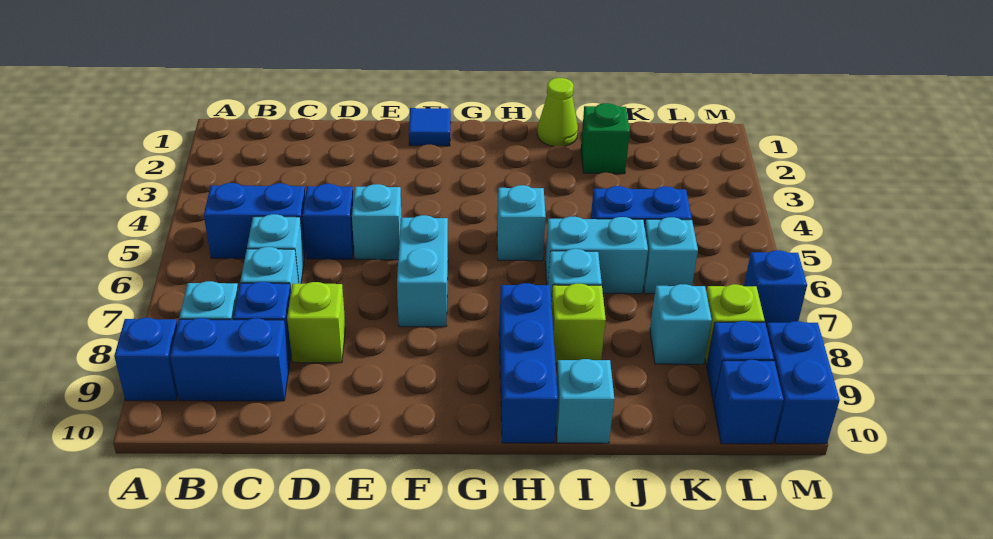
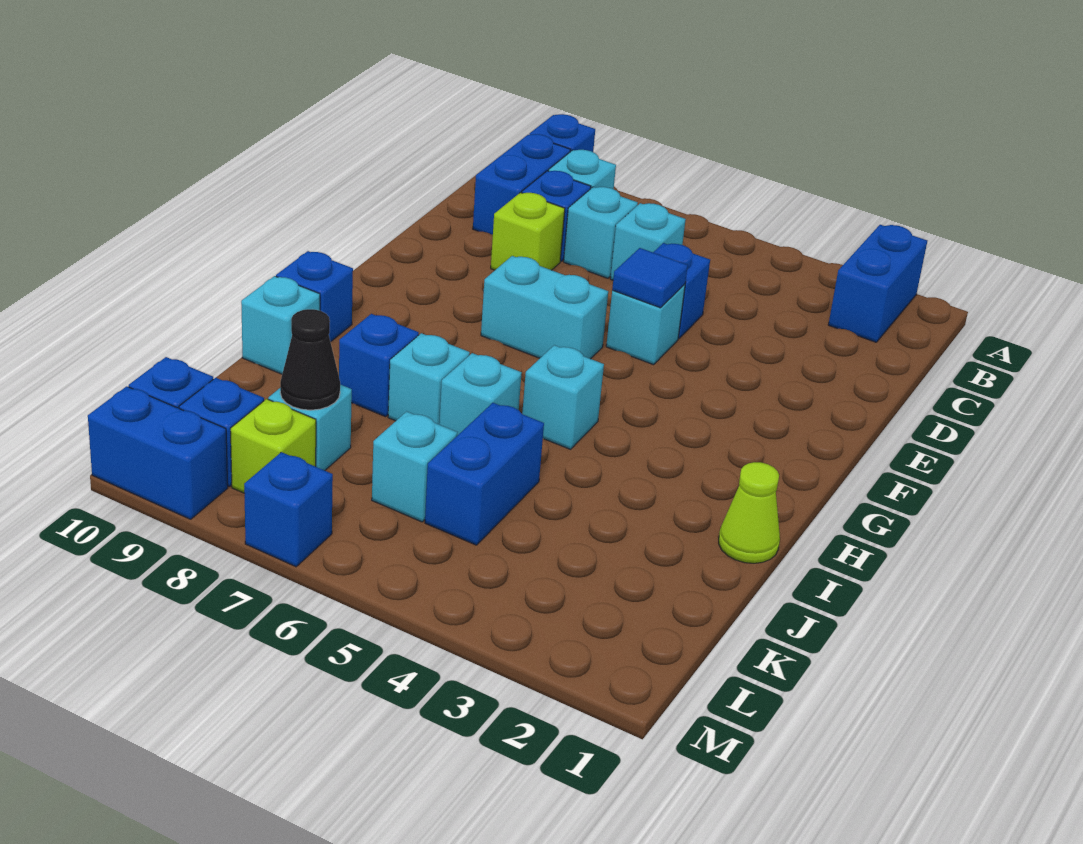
blue 1x2 brick [204,183,306,259] -> blue 1x2 brick moved to [828,225,927,342]
blue 1x1 tile [409,108,451,146] -> blue 1x1 tile moved to [612,248,688,308]
blue 1x3 brick [499,283,558,443] -> blue 1x1 brick [276,251,353,342]
cyan 1x2 brick [545,216,648,294] -> cyan 1x1 brick [439,353,522,436]
lime 1x1 brick [551,284,606,364] -> blue 1x1 brick [339,314,419,417]
green 1x1 brick [581,103,630,174] -> none
none -> black 1x1 cone [280,309,340,410]

